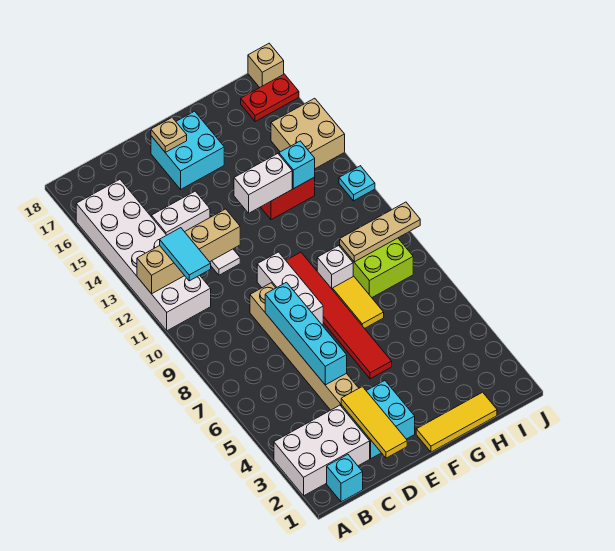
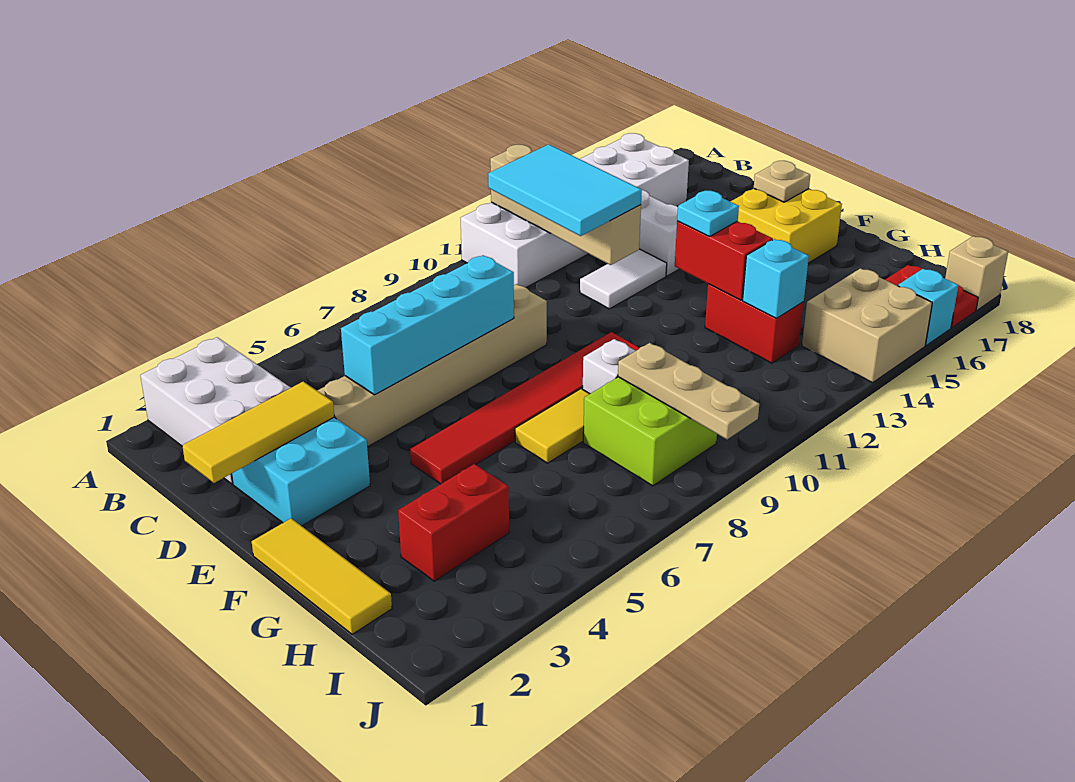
cyan 1x1 brick [327,454,363,502] -> cyan 1x1 brick moved to [898,269,958,345]
cyan 1x2 tile [160,228,211,281] -> cyan 2x3 tile [488,144,642,236]
white 1x3 brick [257,252,323,325] -> none
cyan 2x2 brick [151,111,224,189] -> yellow 2x2 brick [730,189,842,263]
white 1x2 brick [234,154,292,213] -> red 1x2 brick [675,221,773,300]
none -> red 1x2 brick [398,464,509,581]
cyan 1x1 plate [339,166,375,201] -> cyan 1x1 plate moved to [677,191,739,236]

